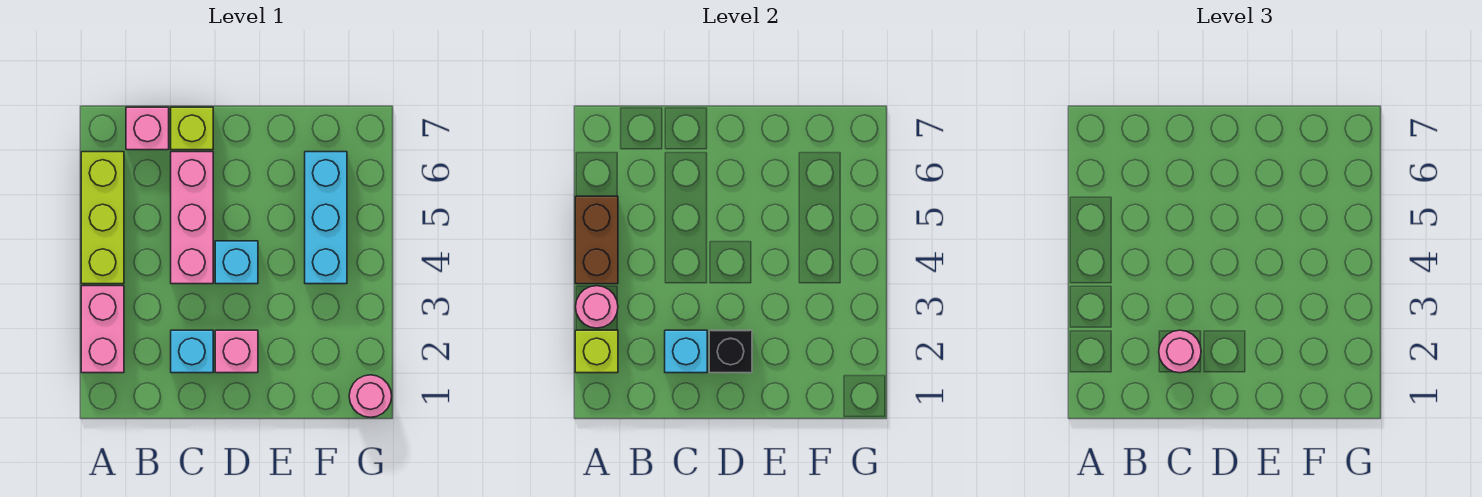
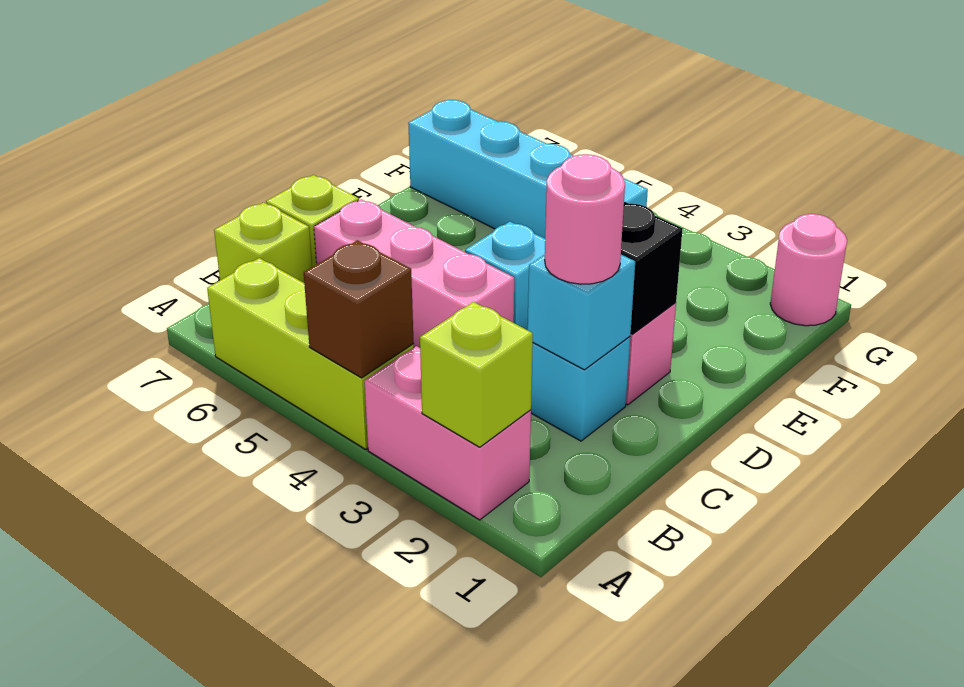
pink 1x1 round brick [576,286,618,328] -> none
brown 1x2 brick [575,196,618,284] -> brown 1x1 brick [304,240,414,378]
pink 1x1 brick [126,107,169,150] -> lime 1x1 brick [214,202,312,283]
cyan 1x3 brick [305,152,347,284] -> cyan 1x4 brick [408,100,648,238]

